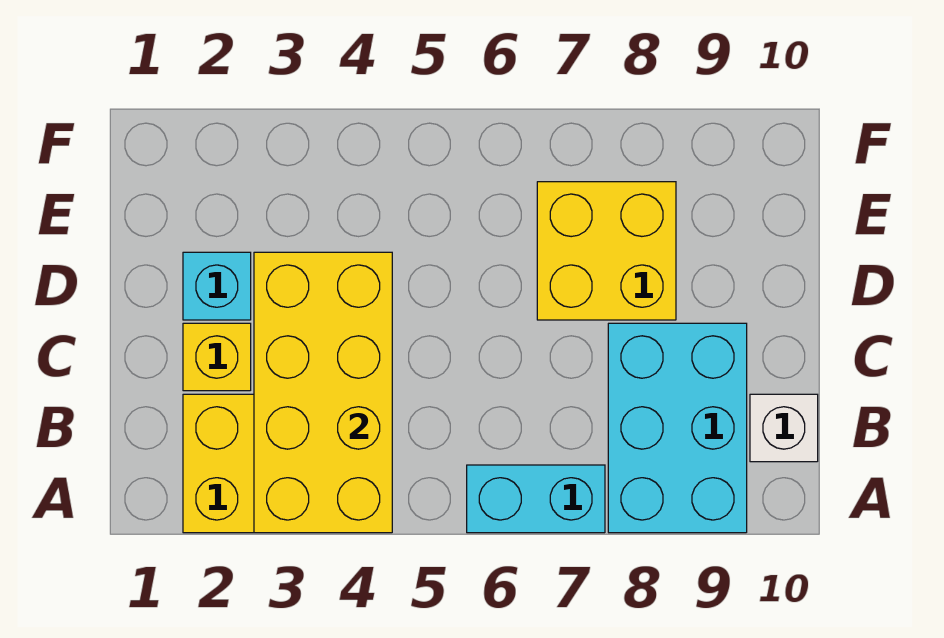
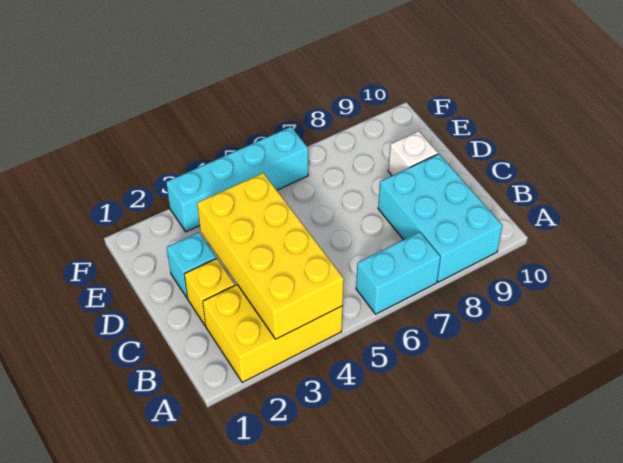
white 1x1 brick [750,394,818,462] -> white 1x1 brick moved to [388,131,438,176]
yellow 2x2 brick [537,182,676,320] -> none
none -> cyan 1x4 brick [166,127,308,232]

